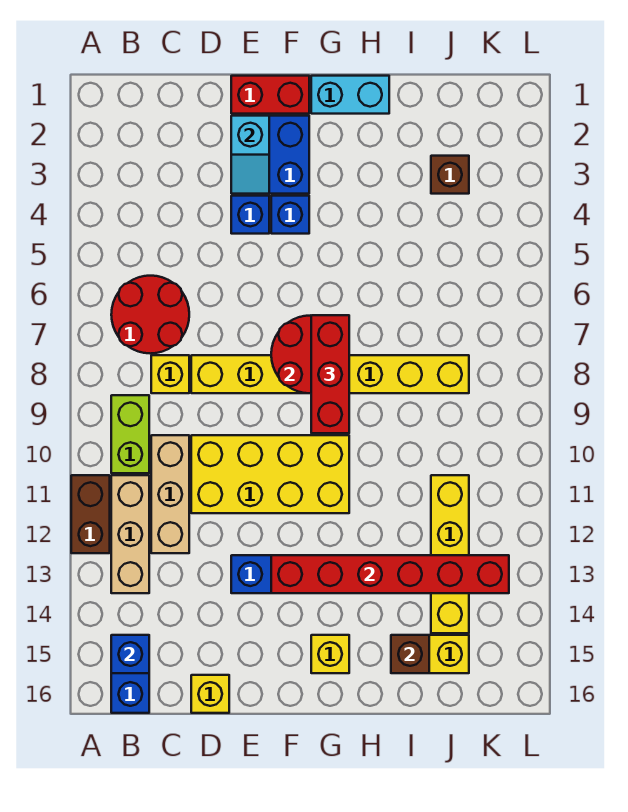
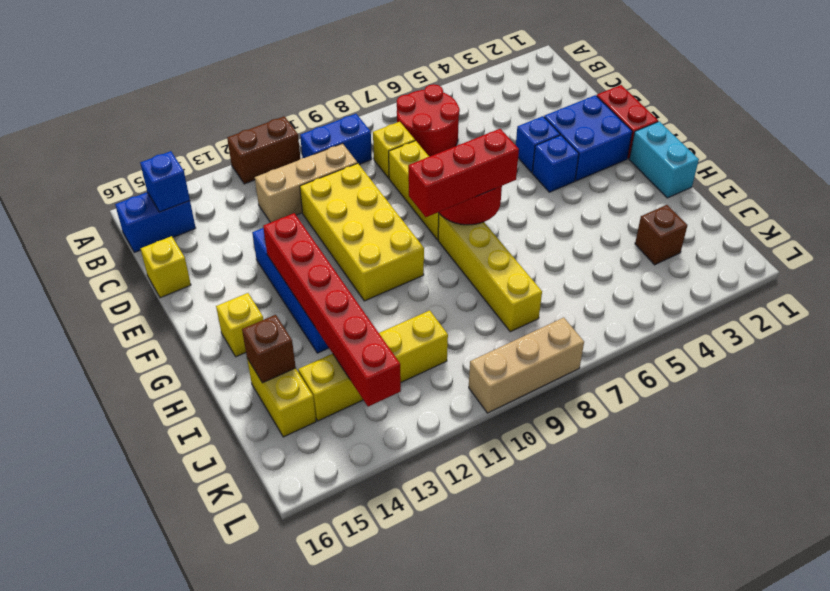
lime 1x2 brick [111,395,149,473] -> blue 1x2 brick [300,114,372,164]
tan 1x3 brick [111,475,149,593] -> tan 1x3 brick moved to [469,318,584,413]
cyan 1x2 slope [231,116,269,194] -> none

